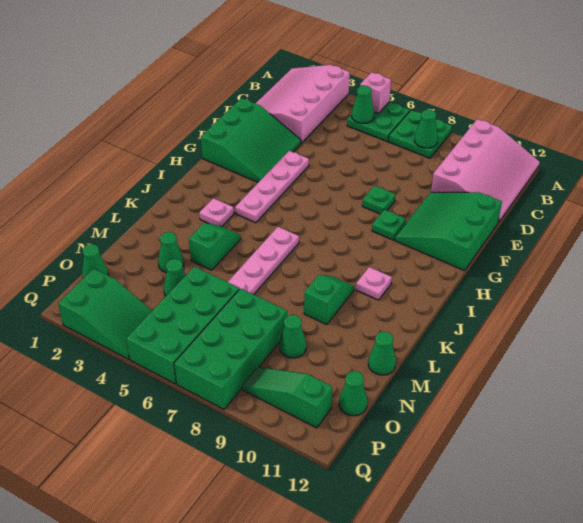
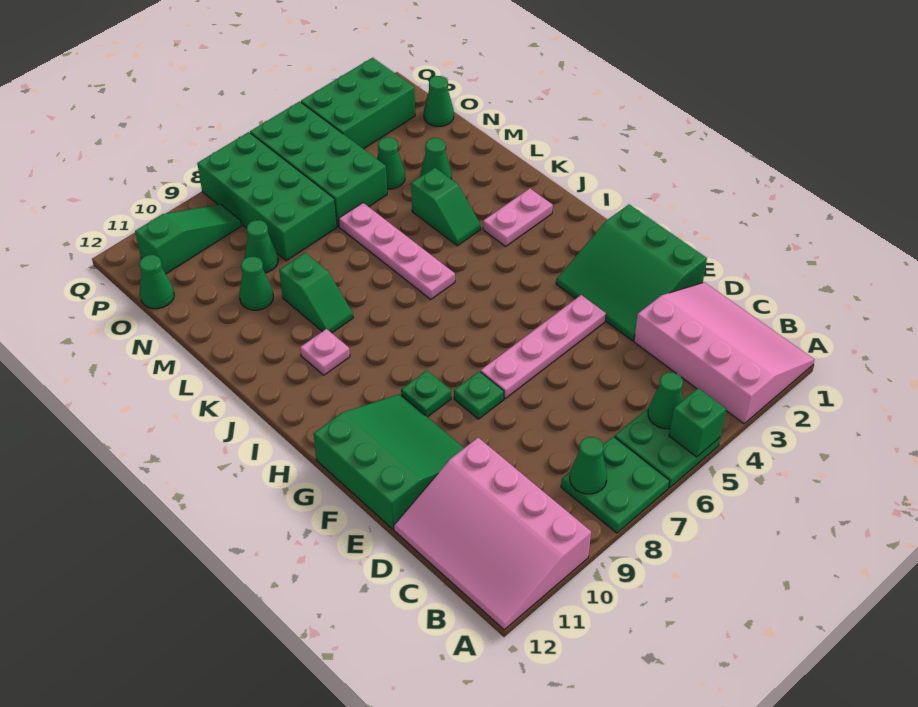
pink 1x1 brick [360,72,391,113] -> green 1x1 brick [669,388,726,457]
pink 1x4 plate [235,151,309,223] -> pink 1x4 plate turned to [481,295,606,399]
pink 1x1 plate [199,198,234,226] -> pink 1x2 plate [483,188,553,246]
green 1x1 cone [368,331,396,375] -> green 1x1 cone moved to [239,257,273,310]
green 2x3 slope [58,269,152,359] -> green 2x3 brick [301,58,415,149]

